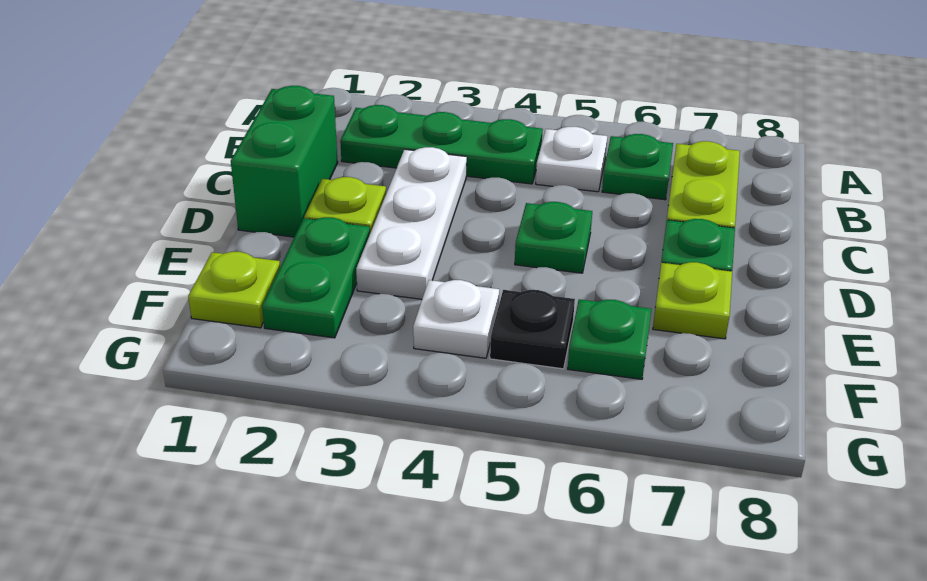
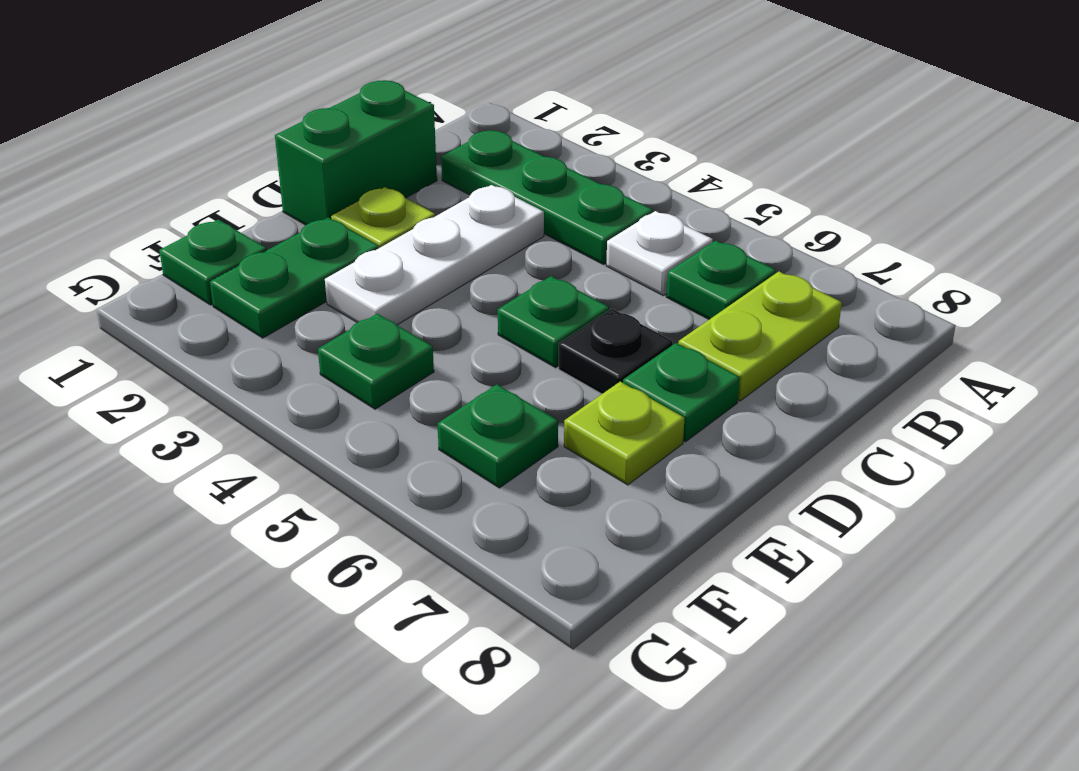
lime 1x1 plate [188,252,280,328] -> green 1x1 plate [159,220,267,305]
white 1x1 plate [413,280,499,358] -> green 1x1 plate [318,314,434,409]
black 1x1 plate [490,290,575,369] -> black 1x1 plate moved to [559,309,673,394]

